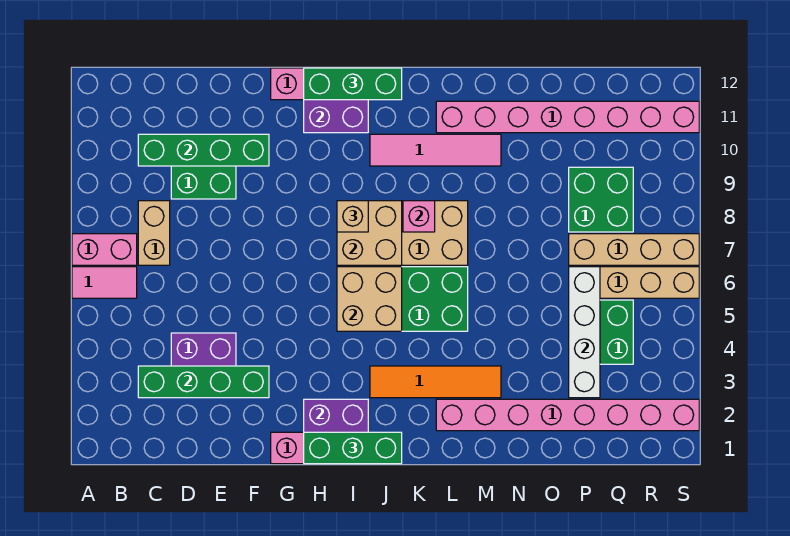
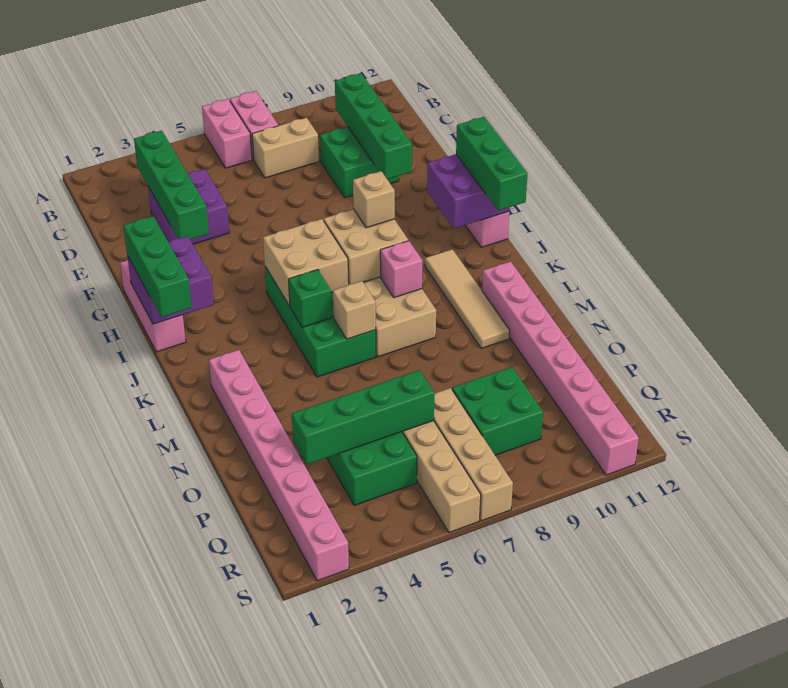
pink 1x2 tile [72,267,137,298] -> pink 1x2 brick [202,99,252,168]
orange 1x4 tile [370,366,501,398] -> none
pink 1x4 tile [370,134,501,166] -> tan 1x4 tile [425,249,510,348]
none -> green 1x1 brick [289,270,332,327]
none -> tan 1x1 brick [333,281,376,339]
white 1x4 brick [569,267,600,398] -> green 1x4 brick [292,370,434,465]

